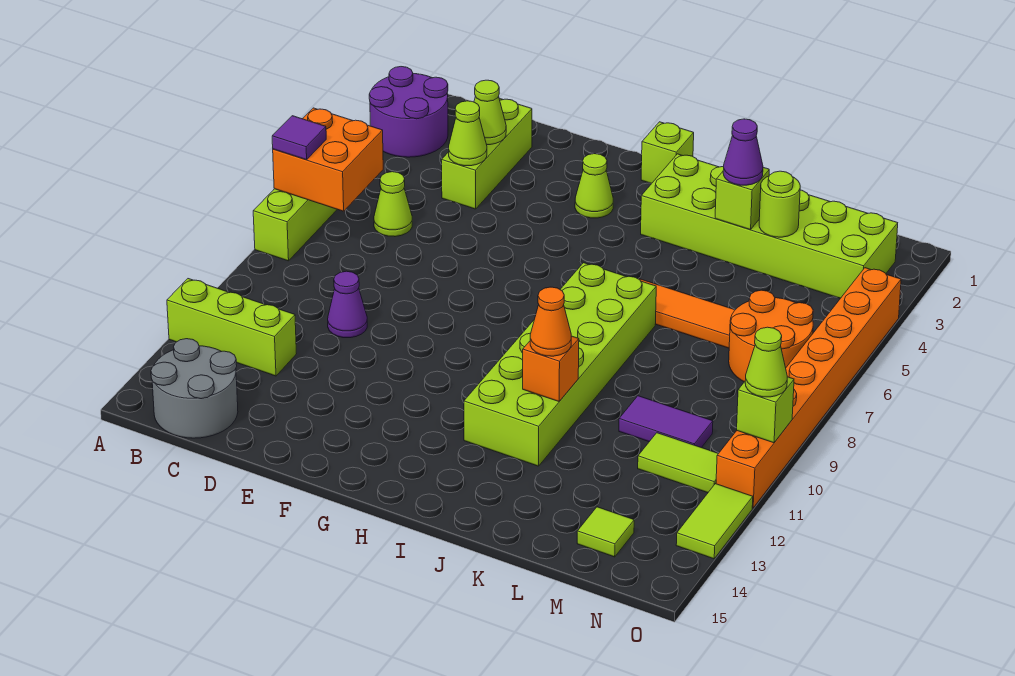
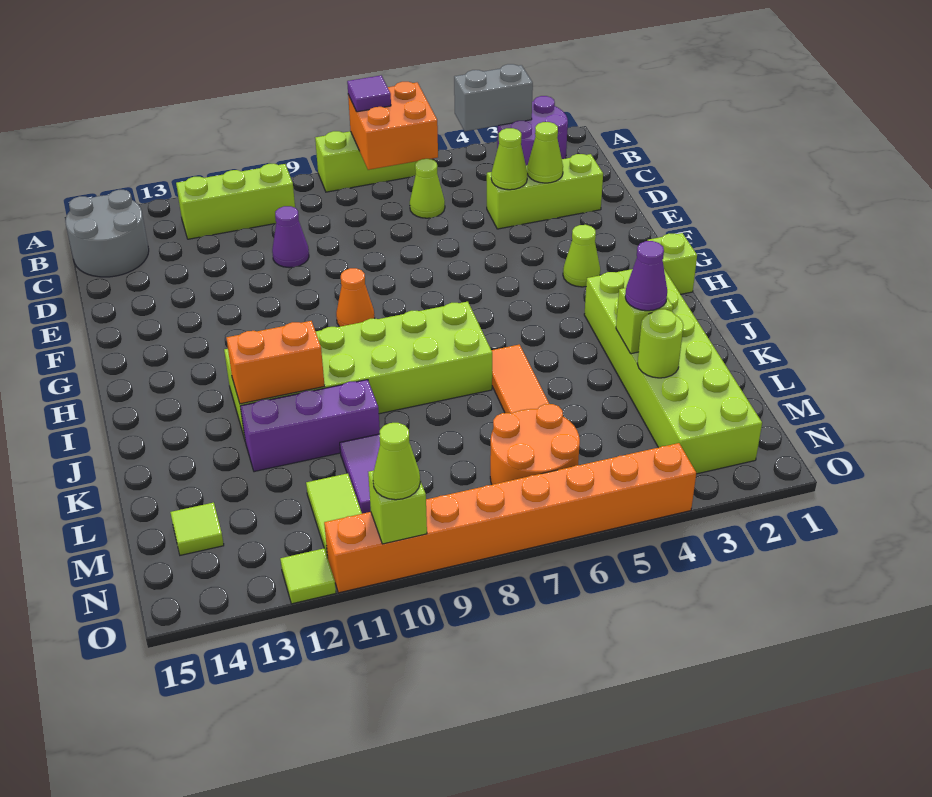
none -> grey 1x2 brick [454,64,533,131]
lime 1x3 brick [167,279,296,376] -> lime 1x3 brick turned to [176,164,295,239]
orange 1x1 brick [523,336,579,401] -> orange 1x2 brick [227,321,325,404]
orange 1x1 cone [530,287,571,356] -> orange 1x1 cone moved to [336,268,375,327]
none -> purple 1x3 brick [240,380,380,472]
lime 1x2 tile [676,484,753,559] -> lime 1x1 tile [280,548,336,604]

